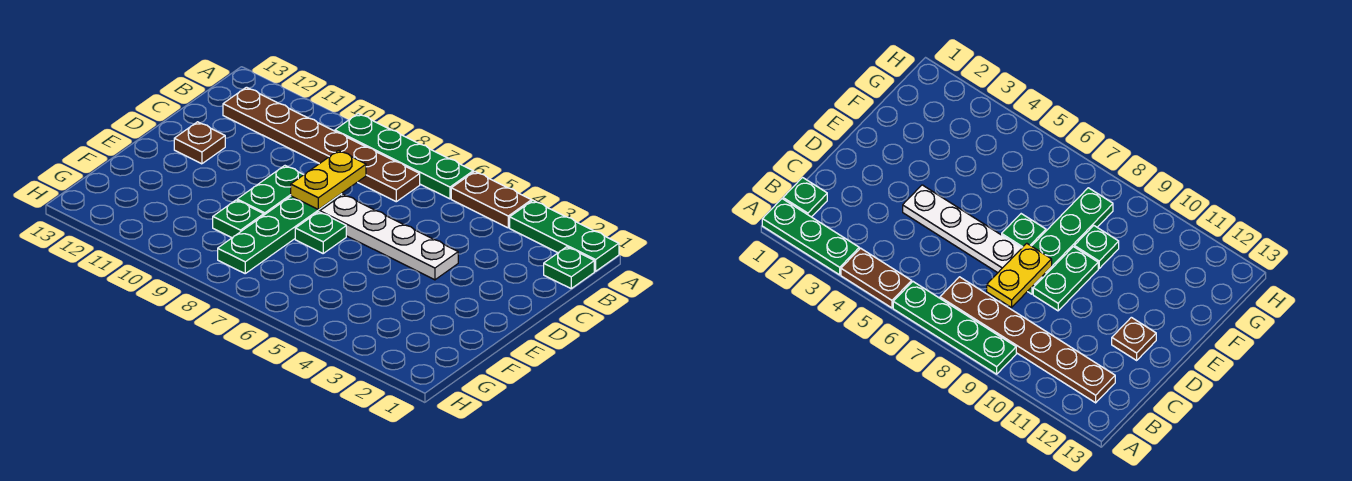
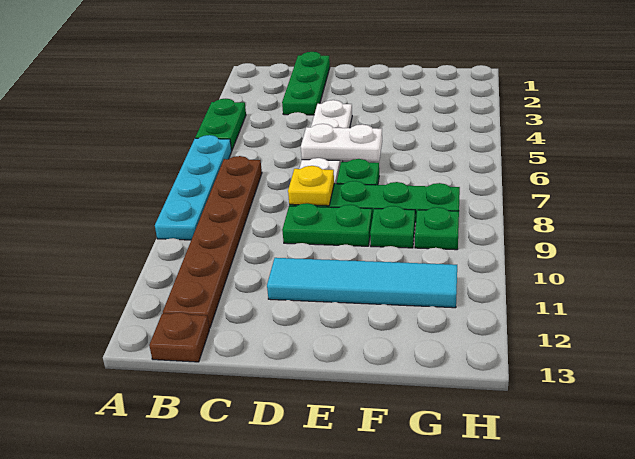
green 1x3 plate [510,201,619,271] -> green 1x3 plate moved to [282,52,330,115]
brown 1x2 plate [451,171,531,228] -> green 1x2 plate [195,99,246,151]
green 1x4 plate [335,114,473,199] -> cyan 1x4 plate [155,135,232,240]
green 1x1 plate [544,247,594,288] -> green 1x1 plate moved to [415,207,459,250]
yellow 1x2 plate [291,150,366,209] -> yellow 1x1 plate [288,166,334,206]
none -> white 1x2 plate [301,124,382,161]
none -> cyan 1x4 tile [267,258,457,308]
brown 1x1 plate [174,122,225,164] -> brown 1x1 plate moved to [149,312,209,362]

